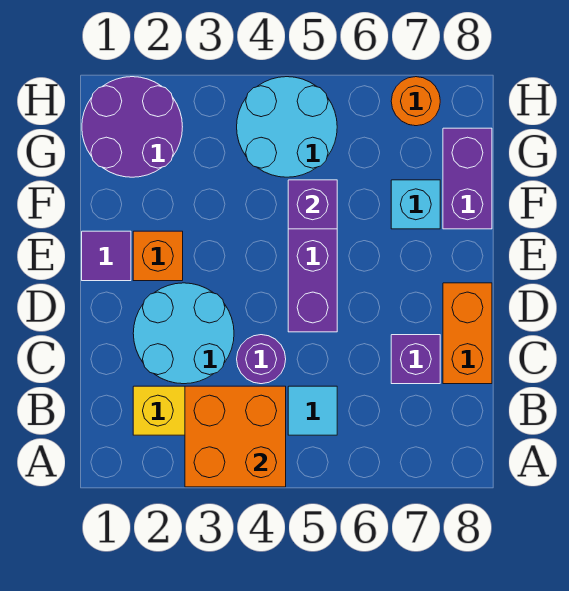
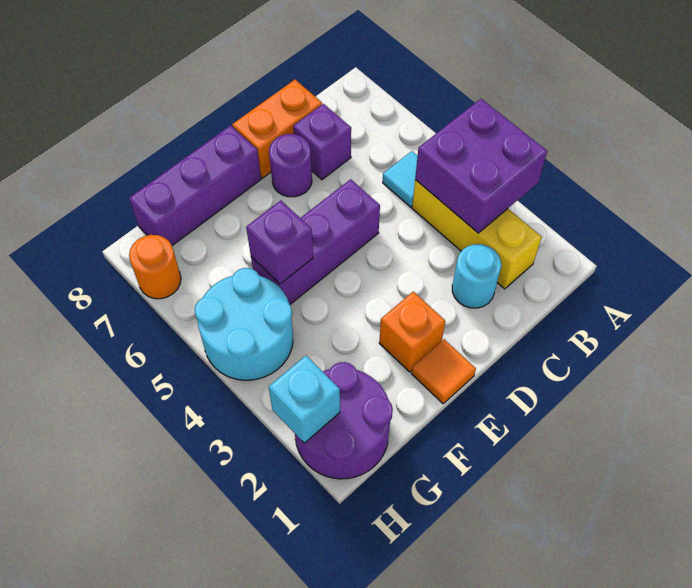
orange 2x2 brick [185,386,286,487] -> purple 2x2 brick [415,99,547,233]
cyan 2x2 round brick [133,283,234,384] -> cyan 1x1 round brick [452,244,501,308]
purple 1x1 round brick [237,335,286,384] -> purple 1x1 round brick moved to [269,134,312,197]
purple 1x1 tile [82,231,131,281] -> orange 1x1 tile [412,339,476,404]
cyan 1x1 brick [391,180,440,229] -> cyan 1x1 brick moved to [269,356,340,443]
purple 1x2 brick [443,128,492,229] -> purple 1x3 brick [129,125,261,246]

